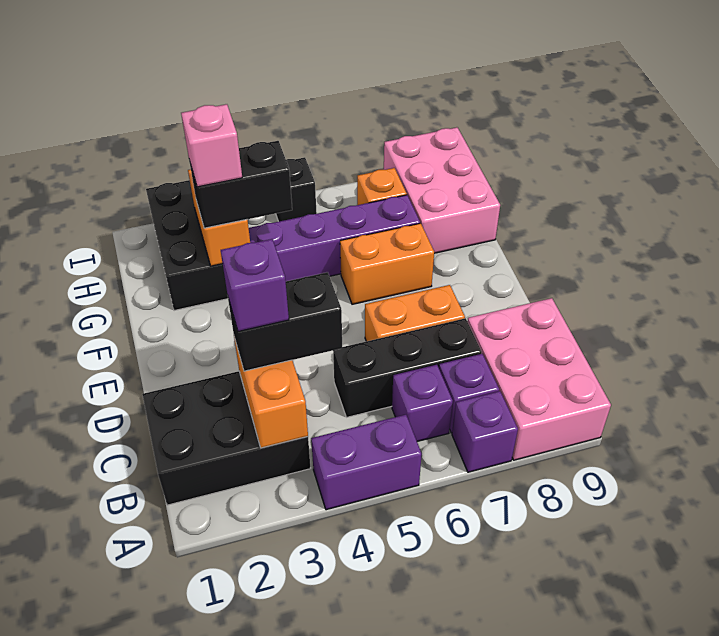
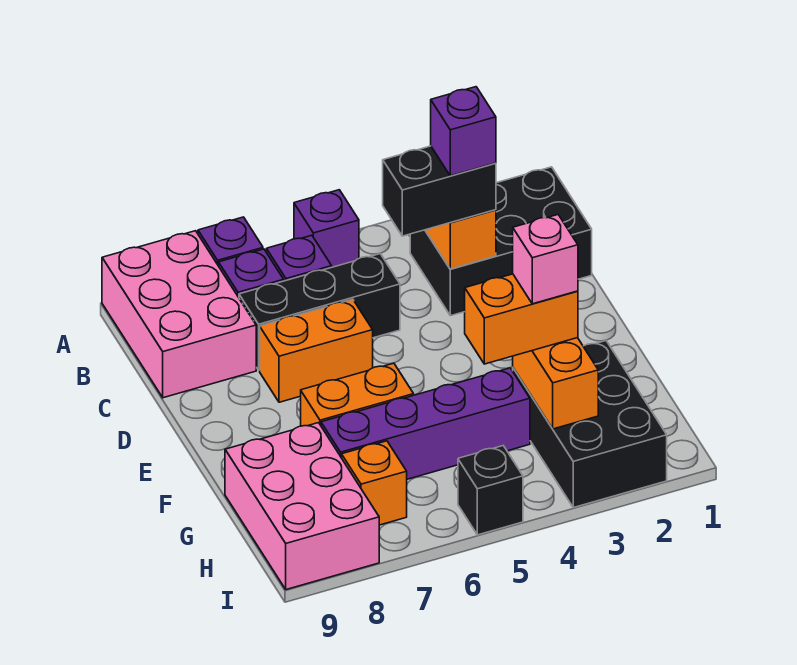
purple 1x2 brick [311,415,422,510] -> purple 1x1 brick [294,190,359,267]
black 1x2 brick [189,141,292,228] -> orange 1x2 brick [465,274,578,364]

